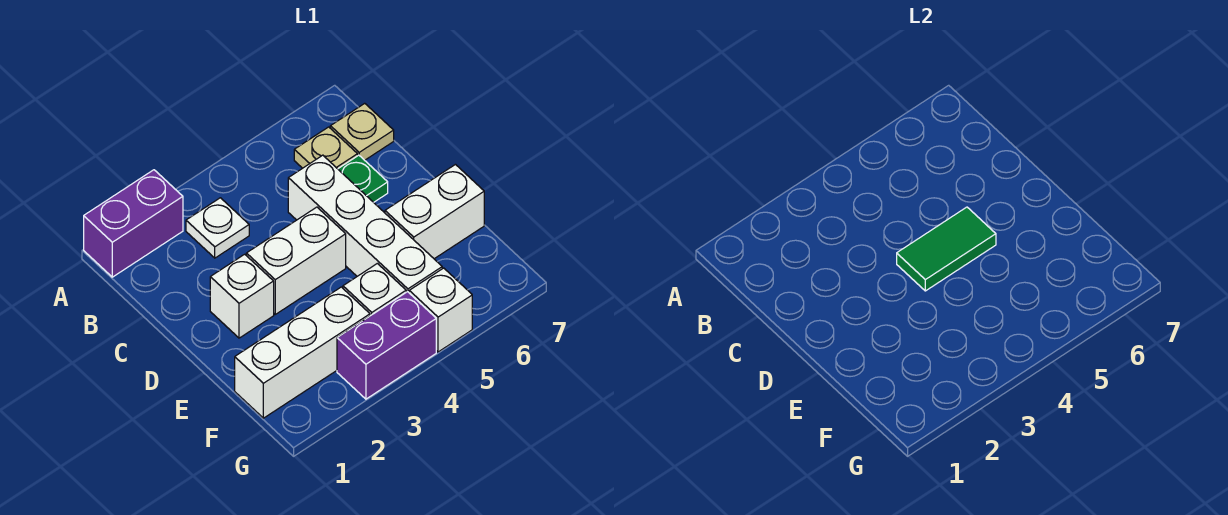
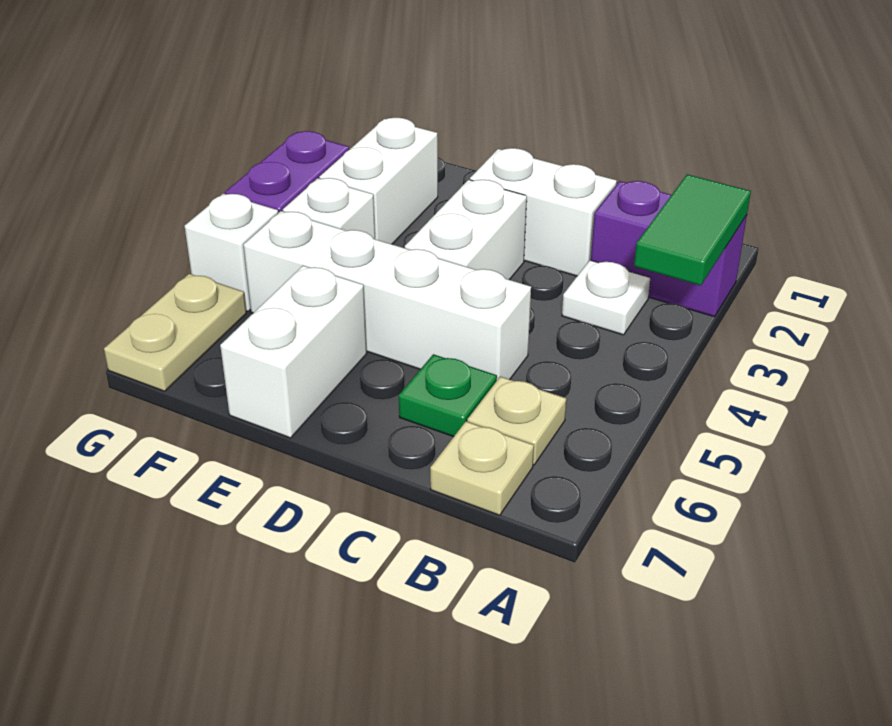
purple 1x2 brick [84,170,183,277] -> purple 1x2 brick turned to [591,181,747,317]
white 1x1 brick [210,254,274,338] -> white 1x2 brick [470,148,617,276]
green 1x2 tile [897,207,996,291] -> green 1x2 tile moved to [634,175,751,286]
white 1x3 brick [235,287,370,418] -> white 1x2 brick [319,118,438,244]
none -> tan 1x2 plate [104,274,246,391]

